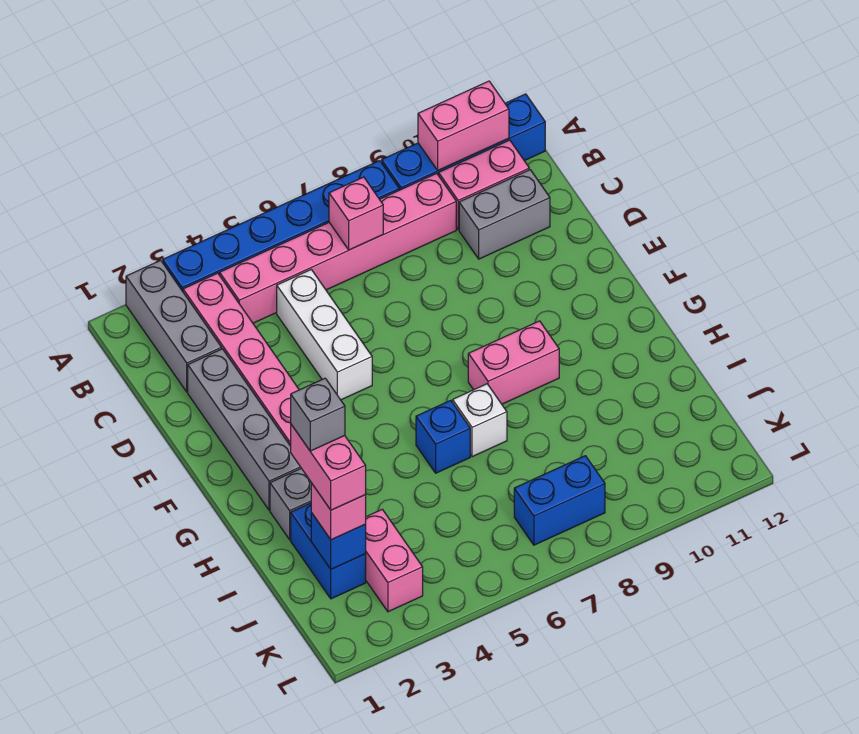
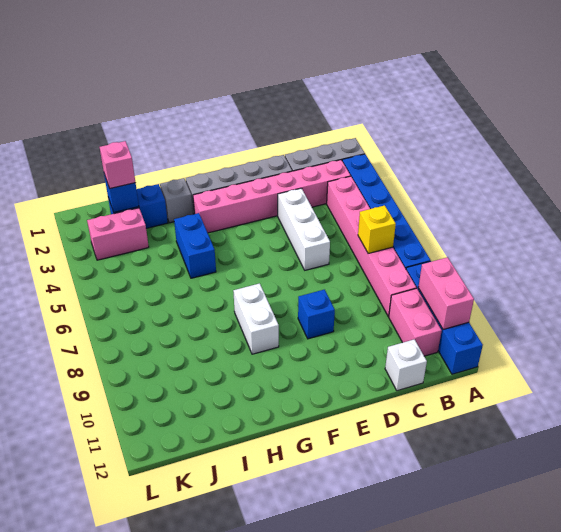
pink 1x1 brick [329,177,383,250] -> yellow 1x1 brick [358,205,396,254]
white 1x3 brick [277,270,372,400] -> white 1x3 brick turned to [278,188,330,270]
grey 1x2 brick [459,170,550,259] -> none
pink 1x2 brick [468,321,559,404] -> white 1x2 brick [233,283,279,354]
blue 1x1 brick [416,400,470,473] -> blue 1x1 brick moved to [298,290,335,339]
white 1x1 brick [453,384,507,457] -> white 1x1 brick moved to [385,339,427,391]
pink 1x2 brick [291,425,366,510] -> none
grey 1x1 brick [291,378,345,451] -> none
blue 1x2 brick [514,456,605,545] -> blue 1x2 brick moved to [174,213,216,278]

